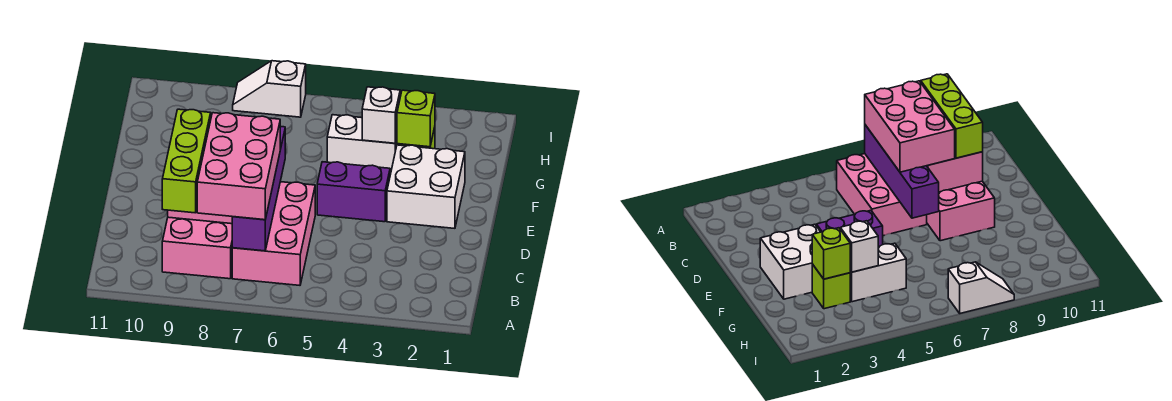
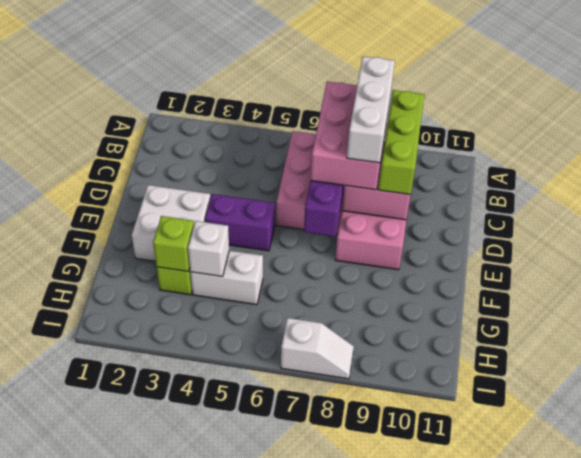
none -> white 1x3 brick [347,56,395,163]

